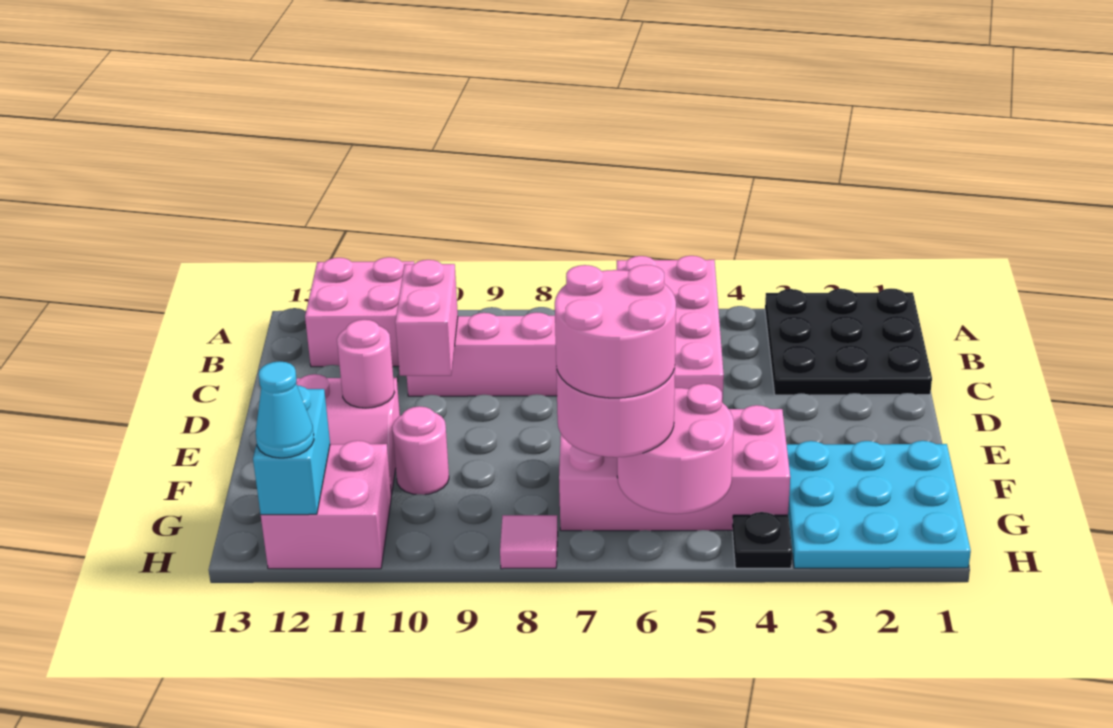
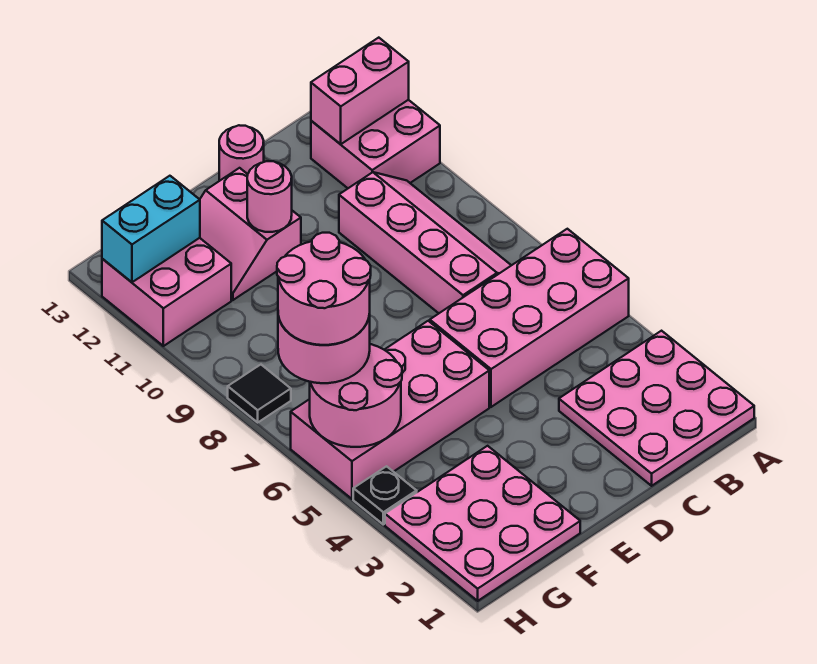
black 3x3 plate [765,289,932,395] -> pink 3x3 plate [559,331,754,486]
pink 1x2 brick [395,260,458,376] -> pink 1x2 brick moved to [311,38,409,144]
cyan 3x3 plate [787,441,971,568] -> pink 3x3 plate [385,446,580,601]
pink 2x4 brick [559,405,790,531] -> pink 2x4 brick turned to [291,321,489,499]
pink 1x1 round brick [392,406,449,495] -> pink 1x1 round brick moved to [219,125,264,181]
pink 1x1 tile [500,515,558,569] -> black 1x1 tile [228,365,291,422]
cyan 1x1 cone [256,361,314,458] -> none

